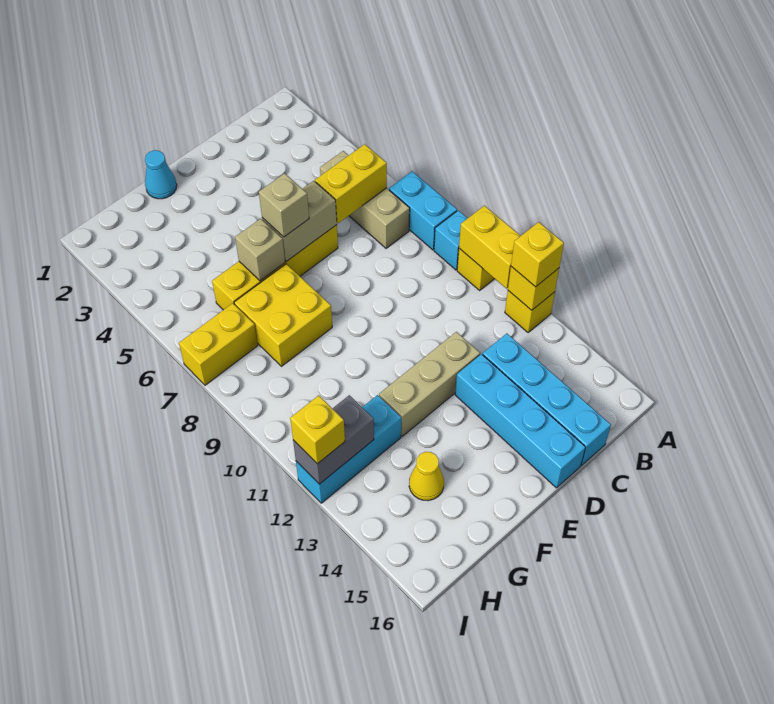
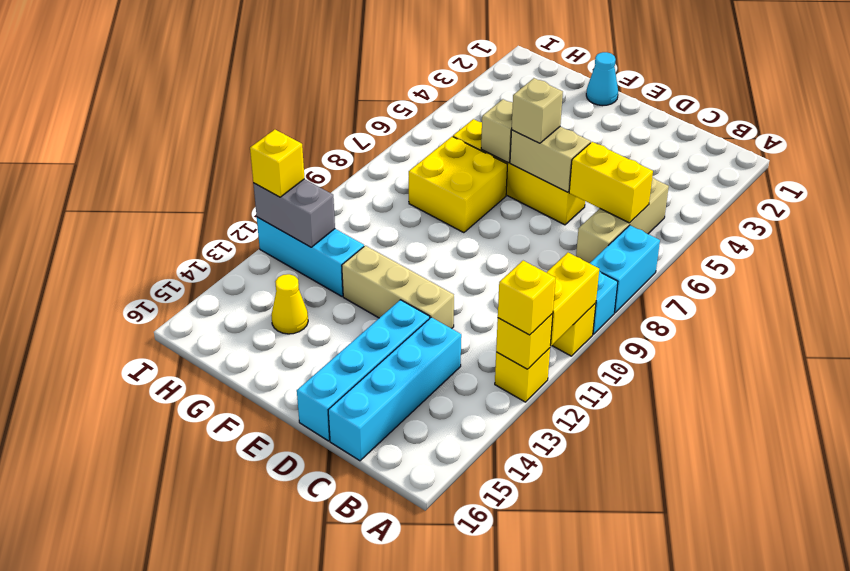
yellow 1x2 brick [179,303,258,385] -> none

